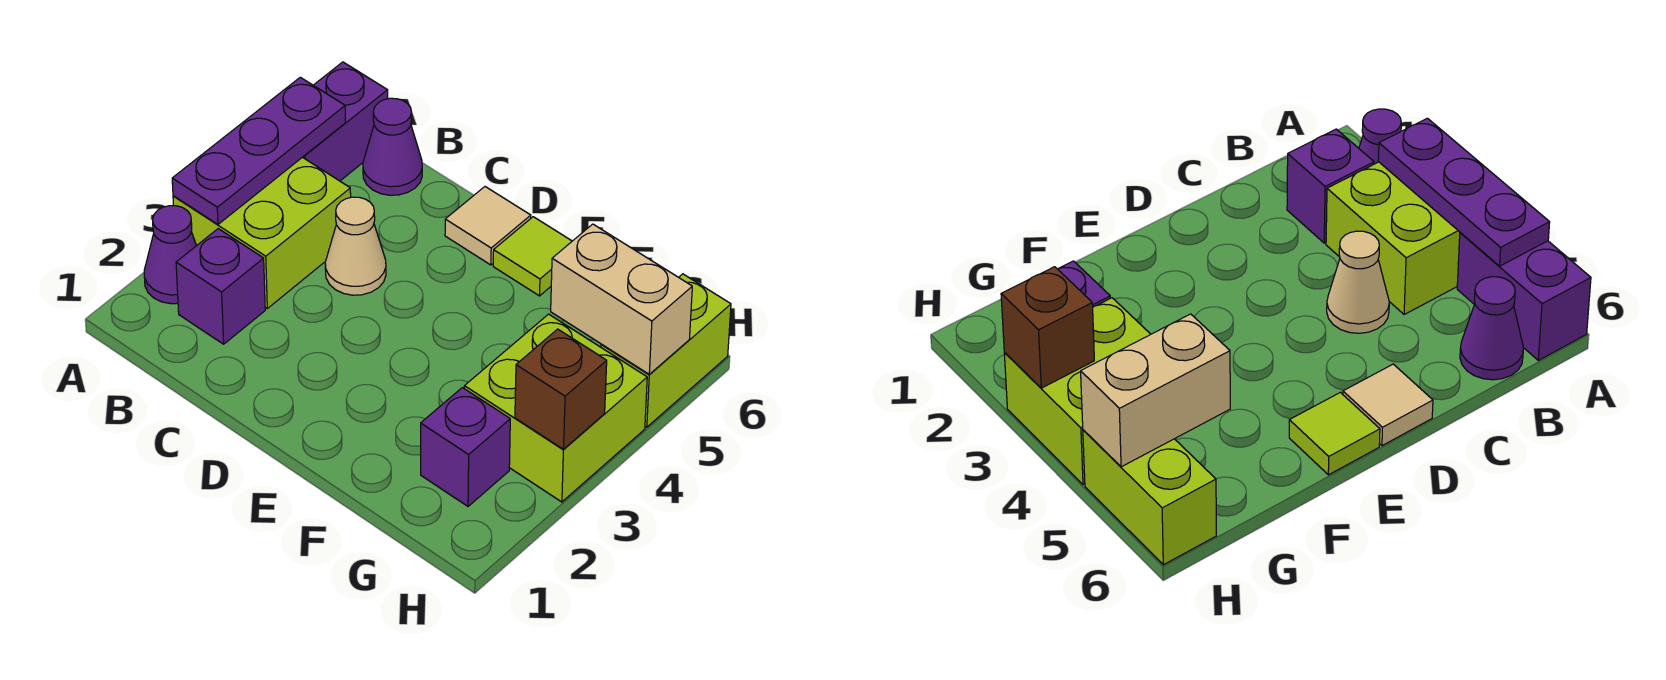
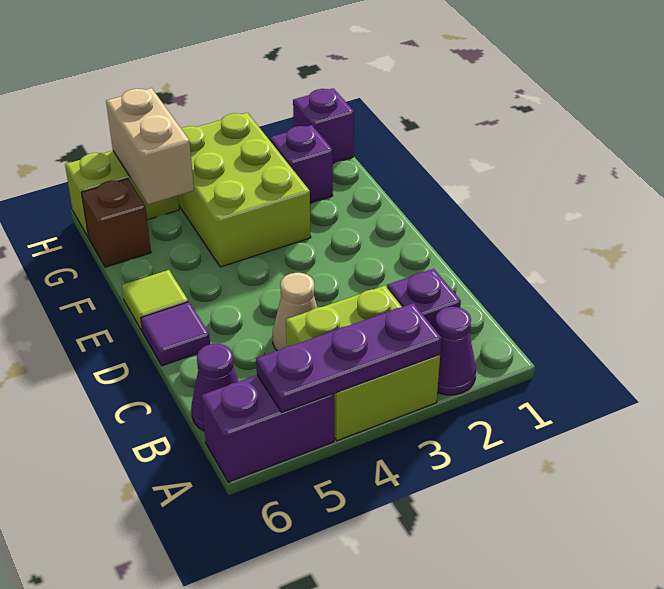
tan 1x1 tile [445,187,531,265] -> purple 1x1 tile [141,302,210,366]
lime 2x2 brick [464,314,647,502] -> lime 2x3 brick [178,113,311,267]
none -> purple 1x1 brick [293,88,354,163]
brown 1x1 brick [515,329,607,449] -> brown 1x1 brick moved to [82,179,151,267]

